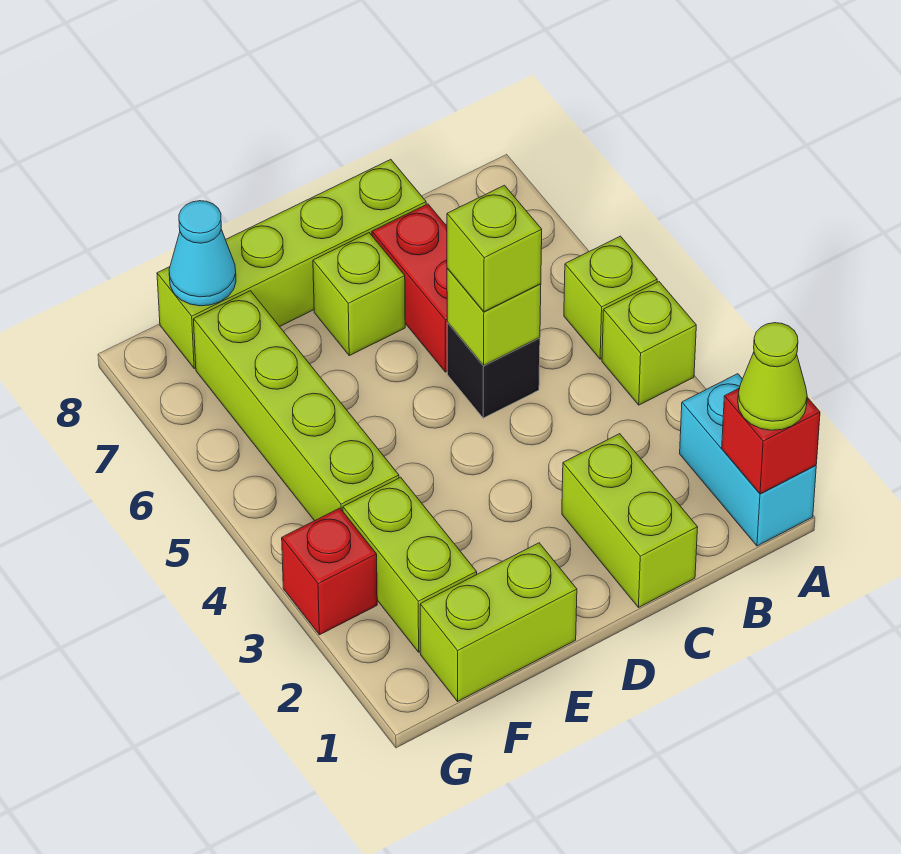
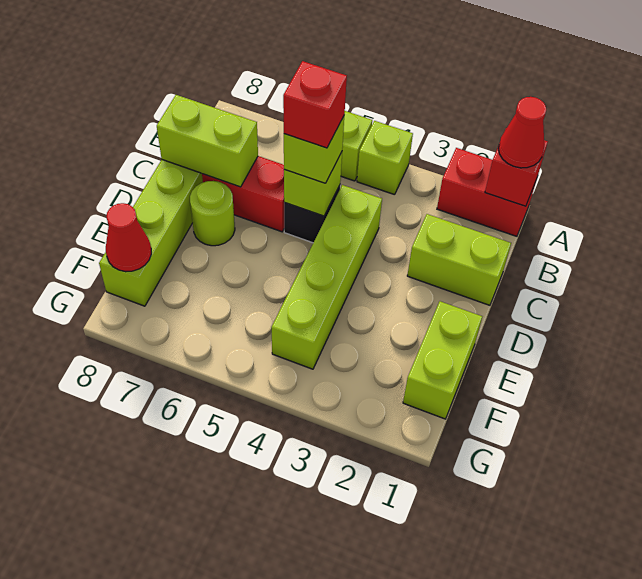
cyan 1x2 brick [680,374,816,546] -> red 1x2 brick [437,148,537,236]
lime 1x1 cone [738,323,807,430] -> red 1x1 cone [498,97,546,168]
lime 1x1 brick [313,233,405,356] -> lime 1x1 round brick [190,181,235,246]
lime 1x2 brick [343,477,477,652] -> lime 1x2 brick moved to [157,95,258,187]
lime 1x4 brick [194,291,399,521] -> lime 1x4 brick turned to [271,185,382,369]
cyan 1x1 cone [169,201,236,306] -> red 1x1 cone [106,203,151,272]
red 1x1 brick [282,508,377,635] -> red 1x1 brick moved to [283,61,347,148]

